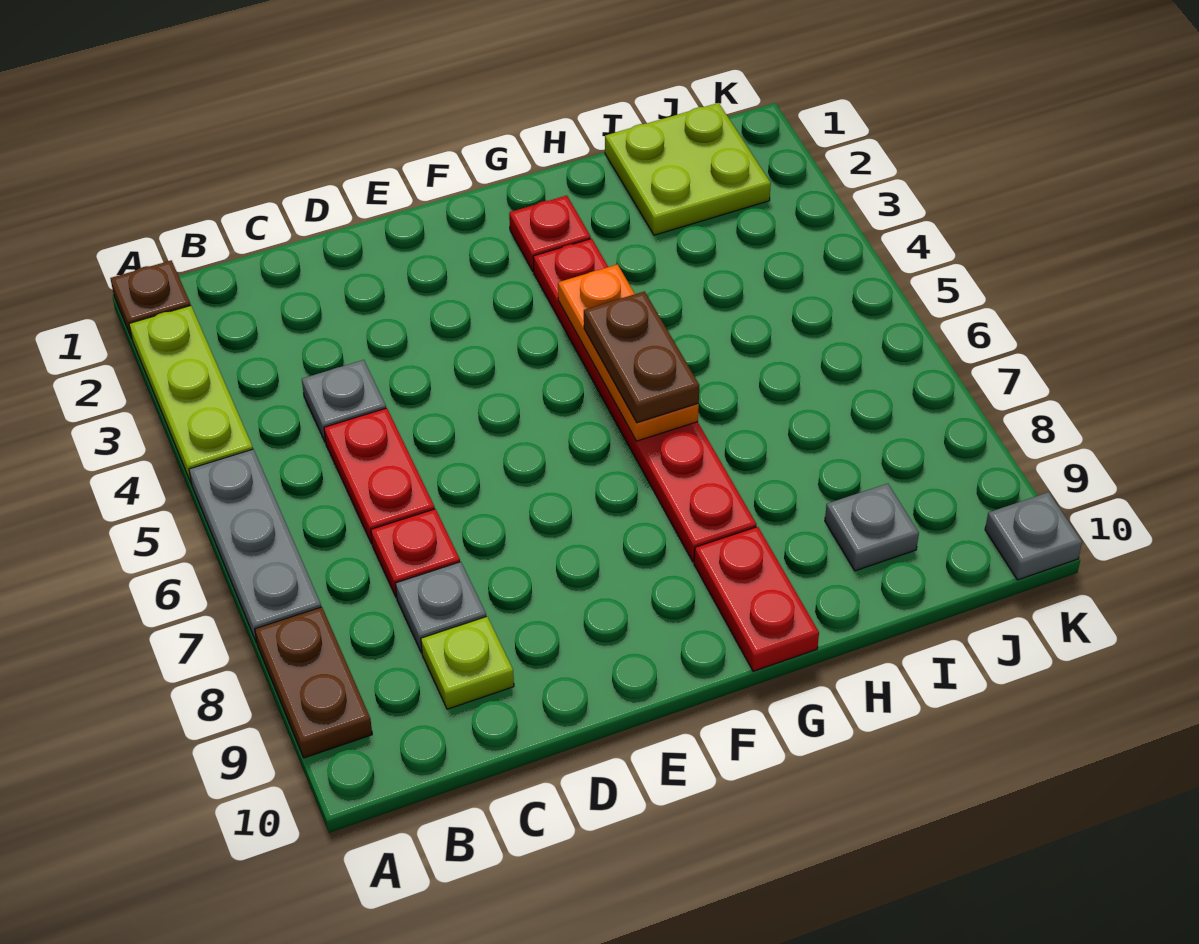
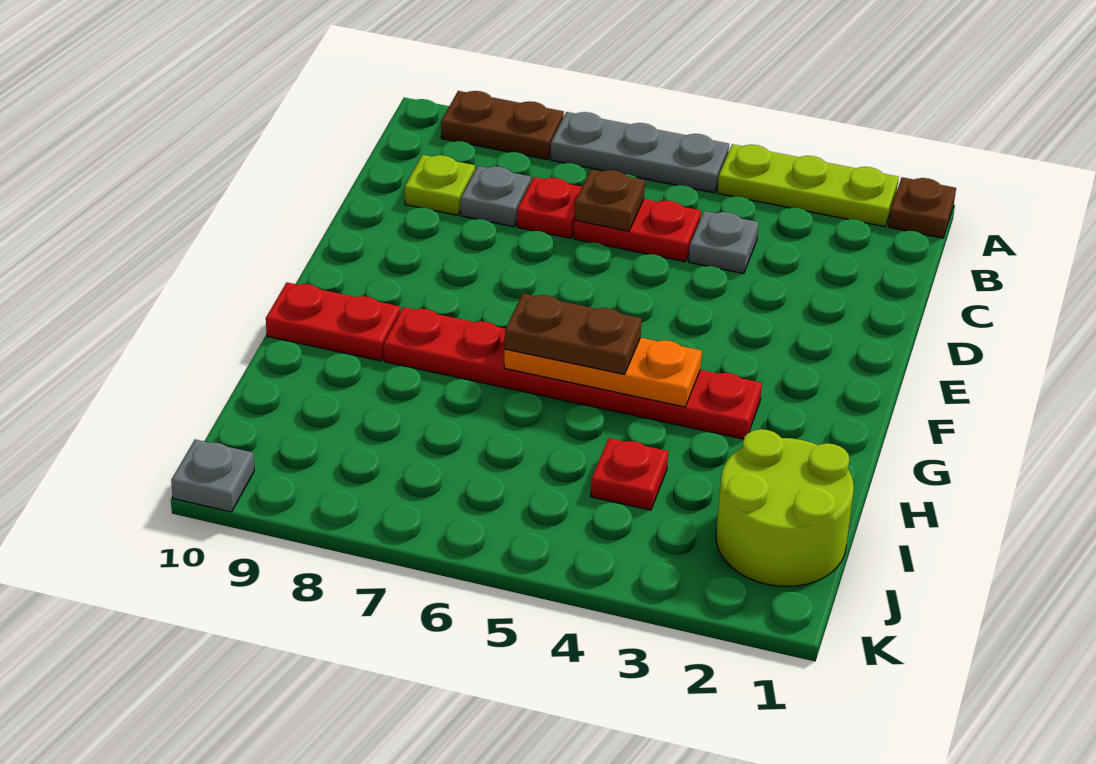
none -> brown 1x1 plate [574,169,645,231]
red 1x1 plate [509,195,591,271] -> red 1x1 plate moved to [591,438,668,510]
lime 2x2 plate [605,103,771,235] -> lime 2x2 round brick [716,429,854,587]
grey 1x1 plate [825,484,919,571] -> none

